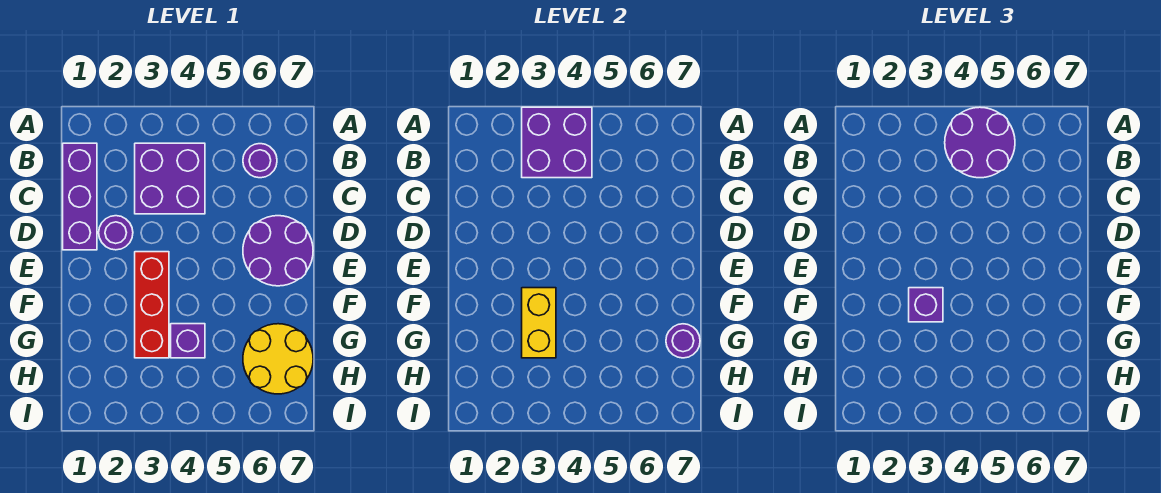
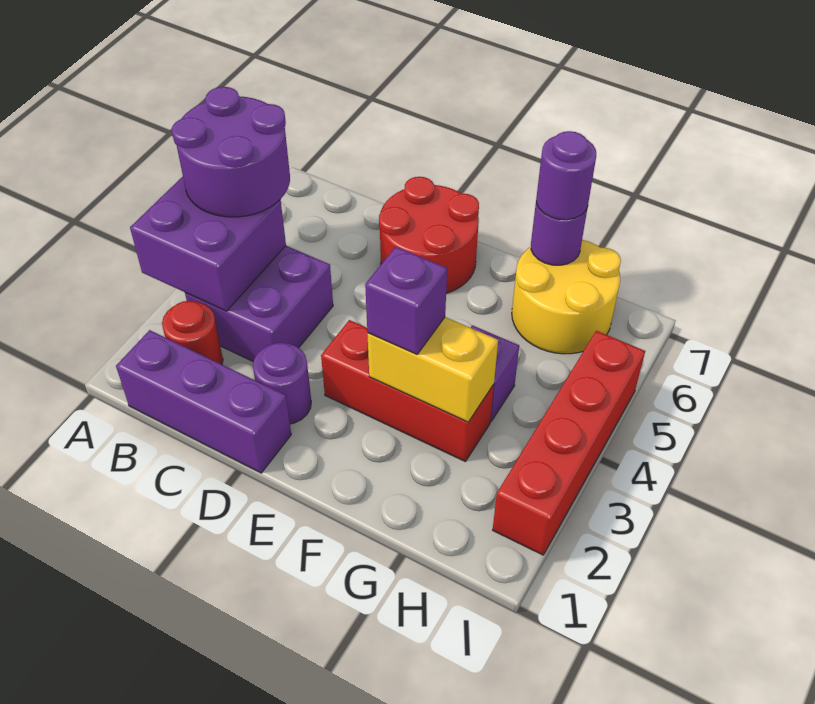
none -> red 1x1 round brick [162,301,223,364]
purple 1x1 round brick [243,144,277,178] -> purple 1x1 round brick moved to [536,131,596,220]
purple 2x2 round brick [243,216,313,286] -> red 2x2 round brick [379,177,479,293]
none -> red 1x4 brick [493,331,645,555]

